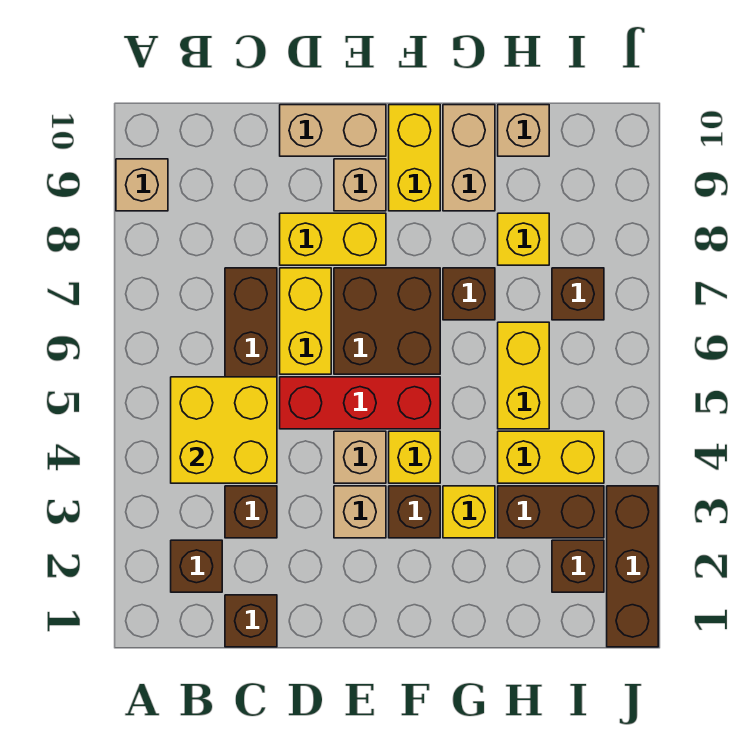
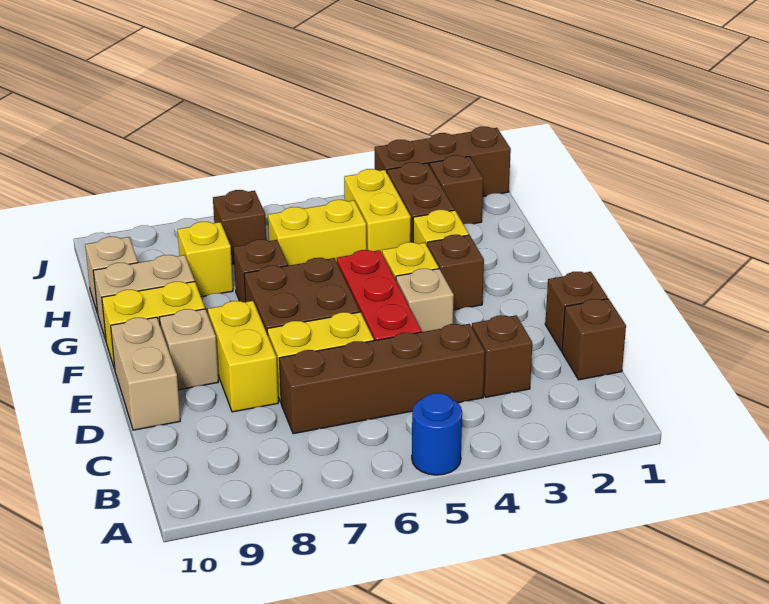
none -> blue 1x1 round brick [412,393,462,475]
tan 1x1 brick [116,159,168,211] -> none
brown 1x1 brick [171,540,222,592] -> brown 1x1 brick moved to [545,272,608,351]
yellow 2x2 brick [171,377,277,483] -> none
tan 1x1 brick [334,486,386,538] -> none

